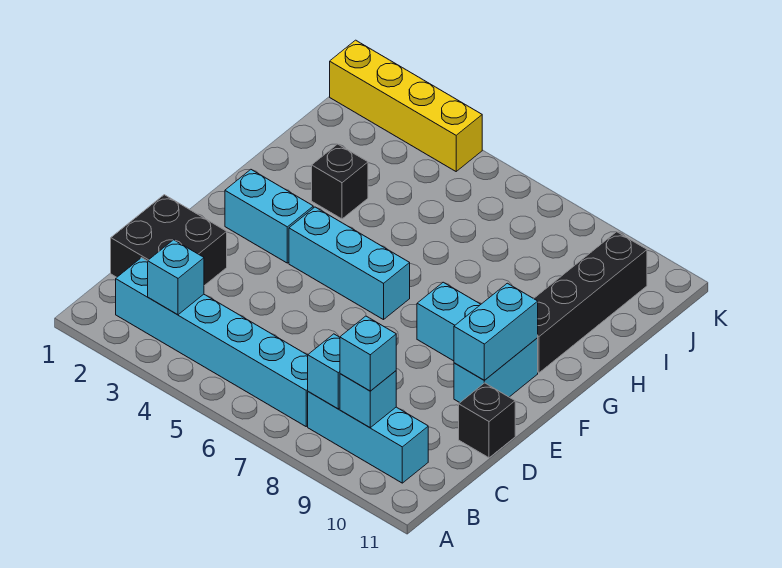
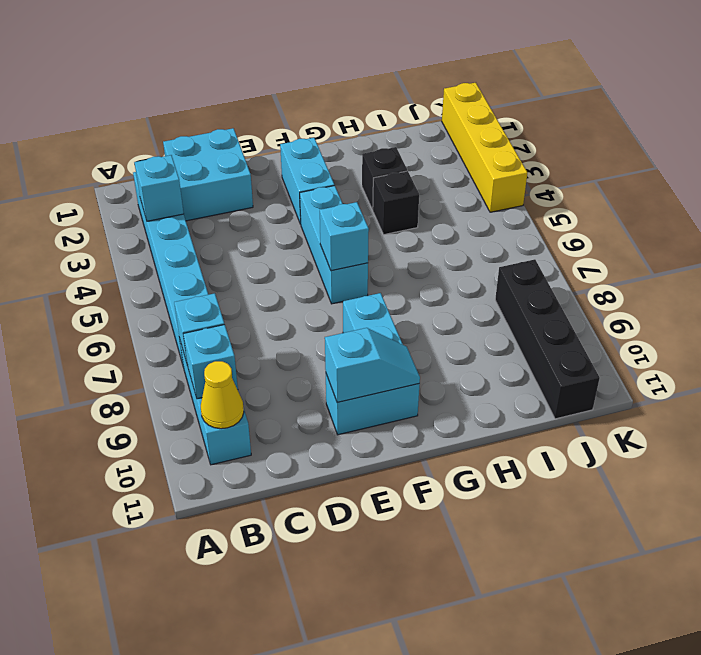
cyan 1x1 brick [340,316,396,391] -> cyan 1x1 brick moved to [320,202,369,271]
none -> yellow 1x1 cone [201,361,244,429]
black 2x2 brick [111,195,227,286] -> cyan 2x2 brick [163,128,253,221]
black 1x1 brick [459,383,515,458] -> black 1x1 brick moved to [372,171,419,235]
cyan 1x2 brick [454,283,538,380] -> cyan 1x2 slope [325,328,420,403]
black 1x4 brick [534,232,647,373] -> black 1x4 brick turned to [495,259,600,419]

